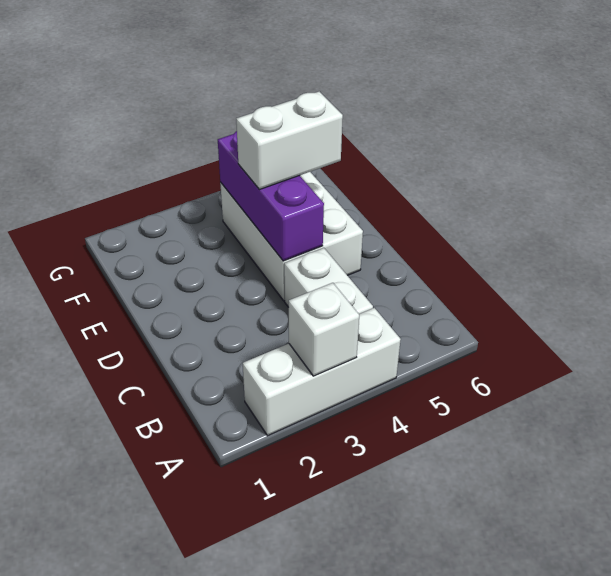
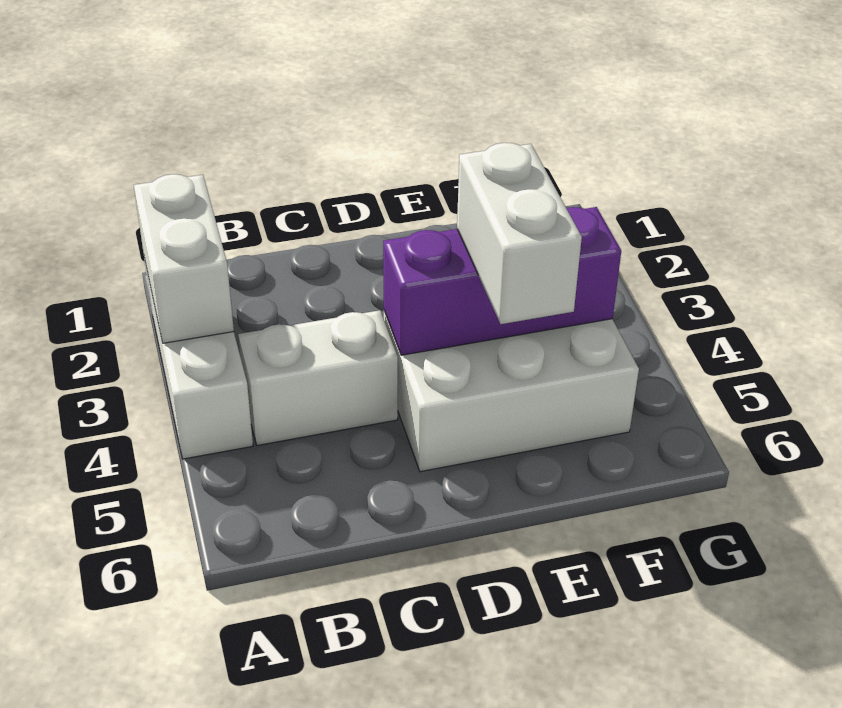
white 1x1 brick [289,283,359,376] -> white 1x2 brick [134,174,234,343]

